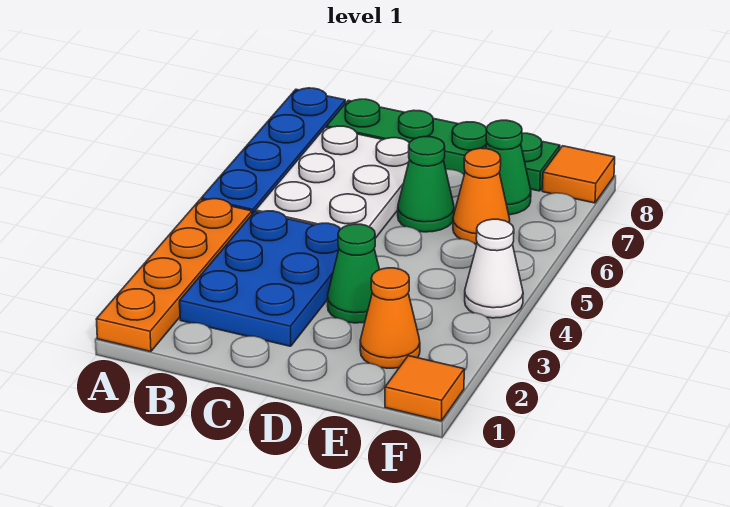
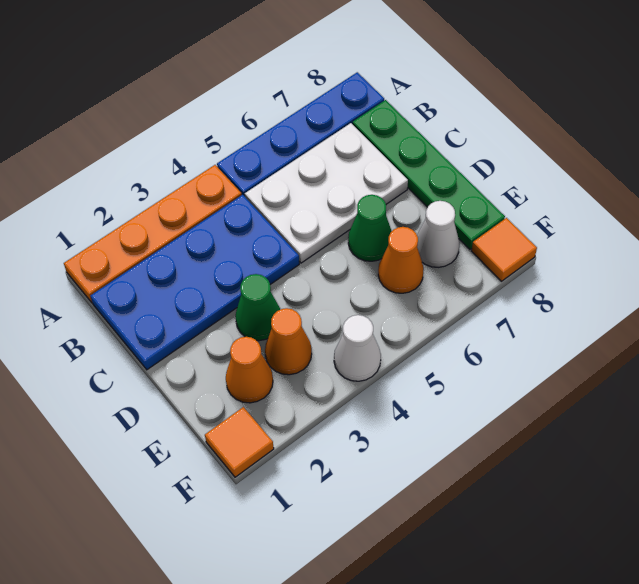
blue 2x3 plate [180,211,340,346] -> blue 2x4 plate [91,195,299,370]
none -> orange 1x1 cone [265,308,312,375]
green 1x1 cone [486,120,531,215] -> white 1x1 cone [417,201,460,267]

